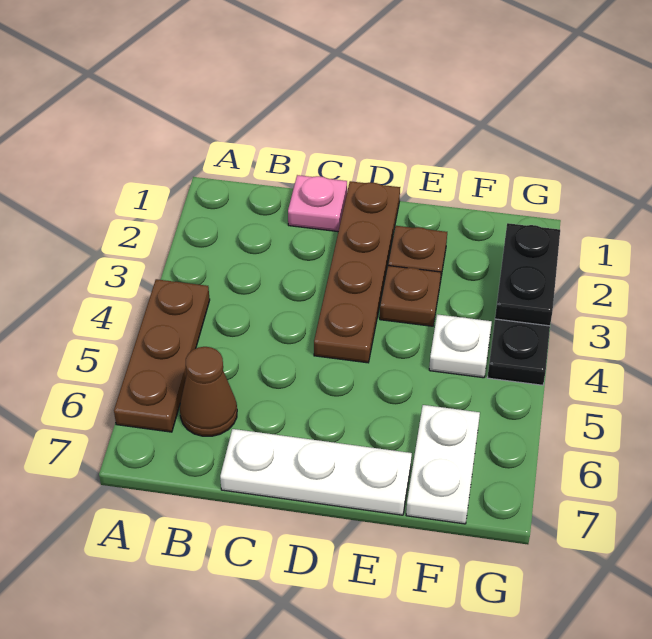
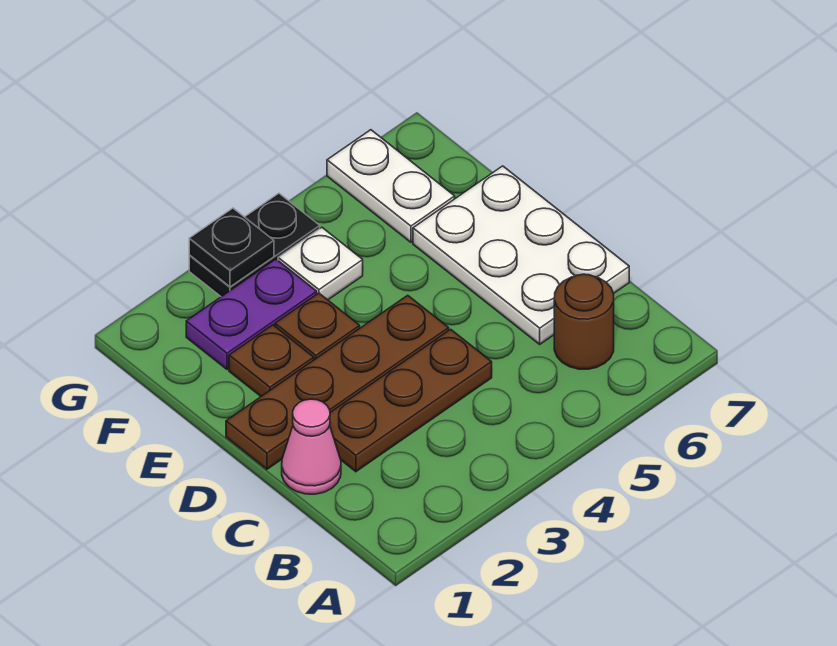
brown 1x3 plate [114,279,210,432] -> brown 1x3 plate moved to [330,329,492,472]
brown 1x1 cone [180,347,237,436] -> brown 1x1 round brick [554,274,614,369]
pink 1x1 plate [288,175,347,232] -> pink 1x1 cone [282,399,341,494]
white 1x3 plate [220,429,412,515] -> white 2x3 plate [413,166,629,344]
none -> purple 1x2 plate [186,259,317,369]
white 1x2 plate [406,405,480,524] -> white 1x2 plate turned to [327,130,455,242]
black 1x2 plate [495,223,560,326] -> black 1x1 plate [189,208,274,287]

